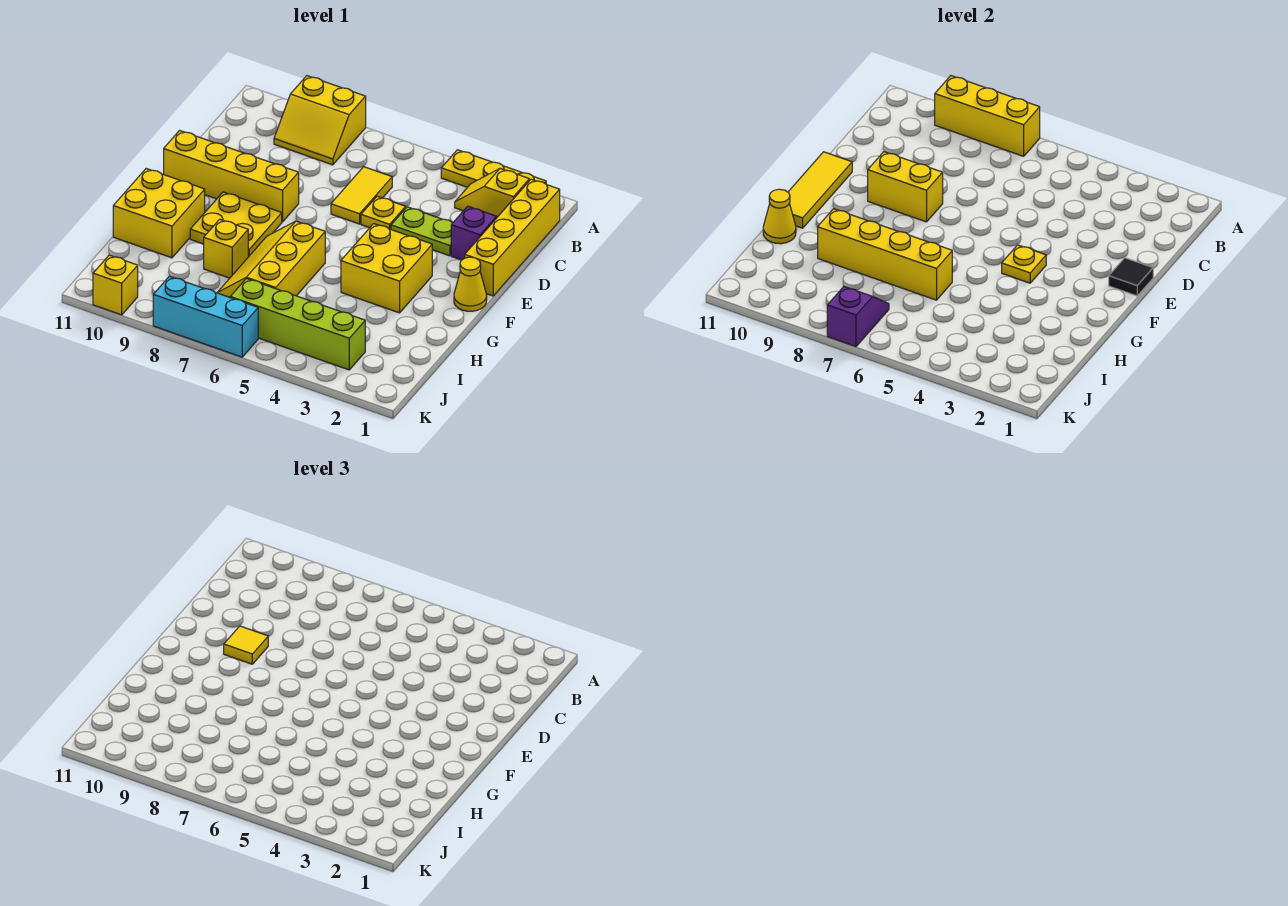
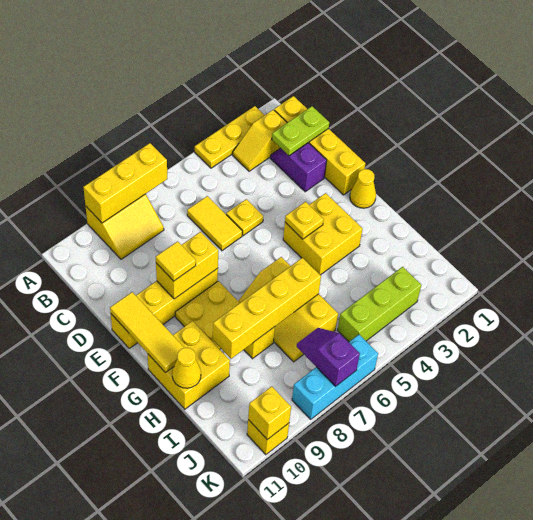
lime 1x2 plate [391,207,452,256] -> lime 1x2 plate moved to [272,106,329,156]
black 1x1 tile [1109,258,1153,296] -> none
lime 1x4 brick [230,279,365,370] -> lime 1x3 brick [337,267,421,342]
none -> yellow 1x1 brick [248,386,291,440]

